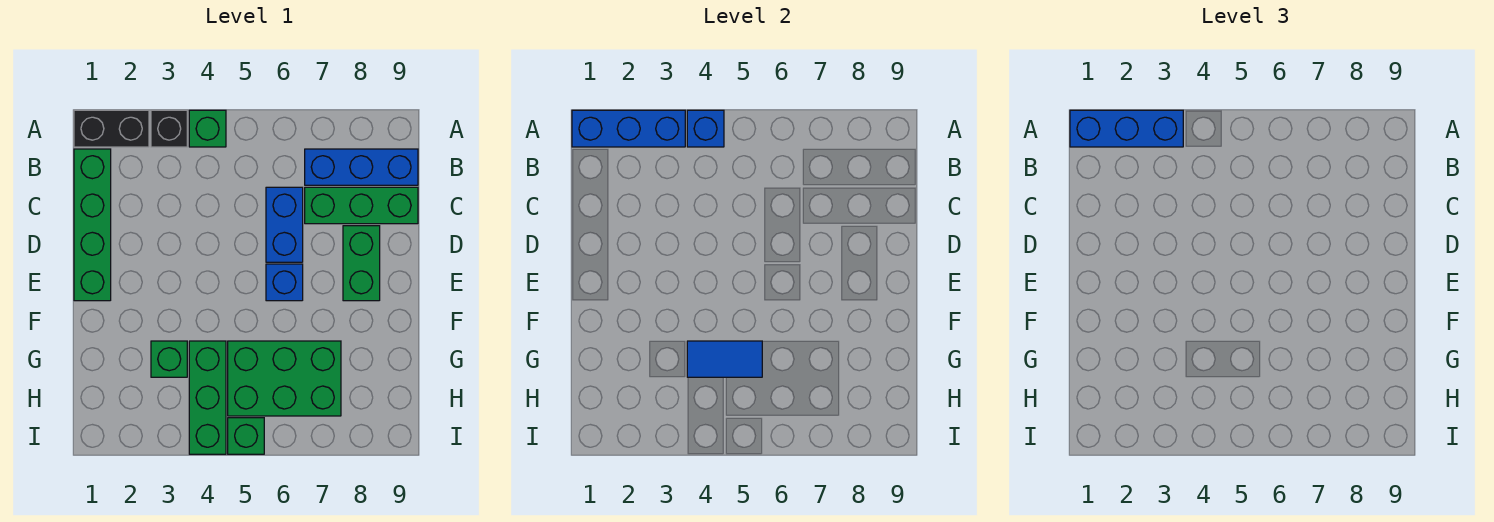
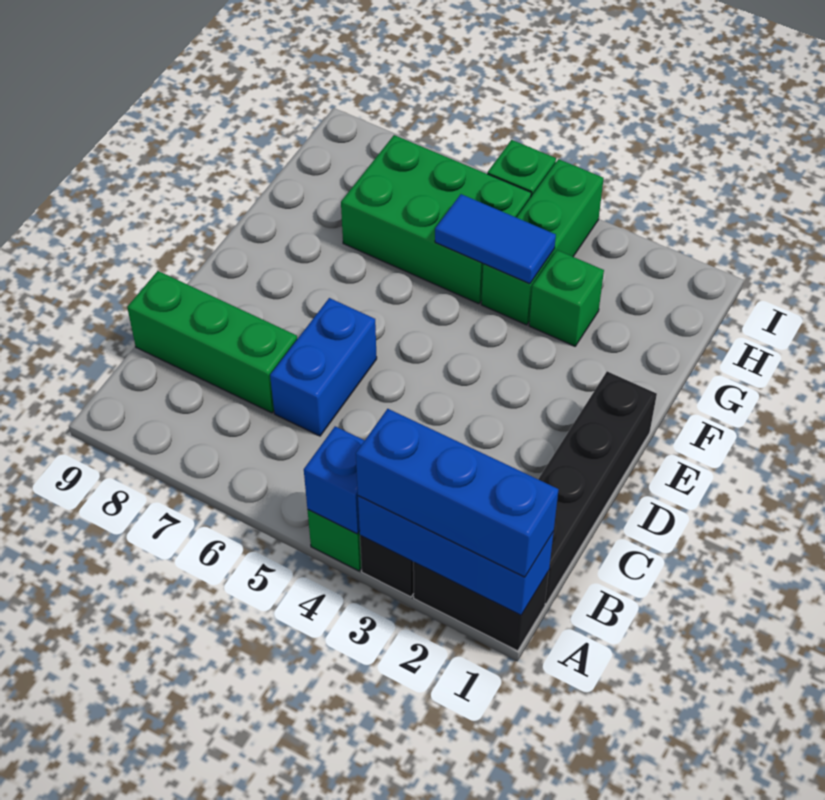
green 1x4 brick [74,149,111,301] -> black 1x4 brick [538,371,657,604]
blue 1x3 brick [305,149,418,185] -> none
green 1x2 brick [343,226,380,301] -> none
blue 1x1 brick [266,264,303,301] -> none

